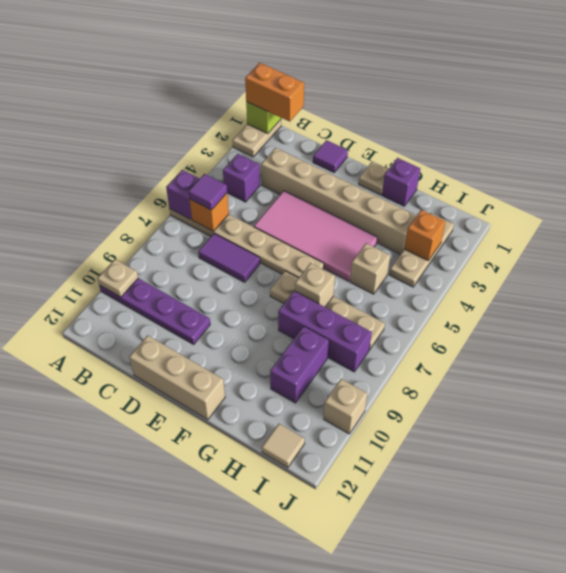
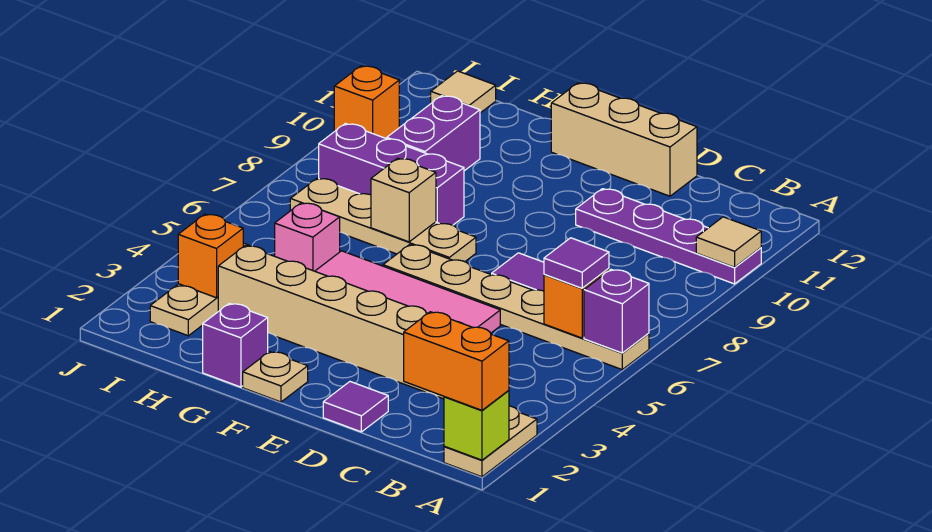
tan 1x1 plate [97,259,138,297] -> tan 1x1 tile [696,217,761,267]
purple 1x1 brick [223,154,260,202] -> none
tan 1x1 brick [350,243,390,294] -> pink 1x1 brick [275,203,340,271]
tan 1x1 brick [324,379,367,434] -> orange 1x1 brick [334,66,399,139]

